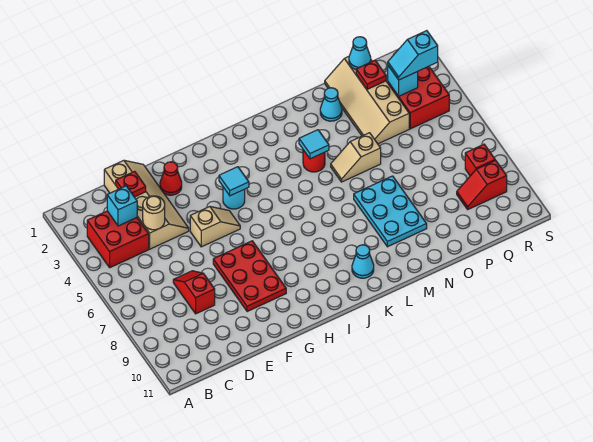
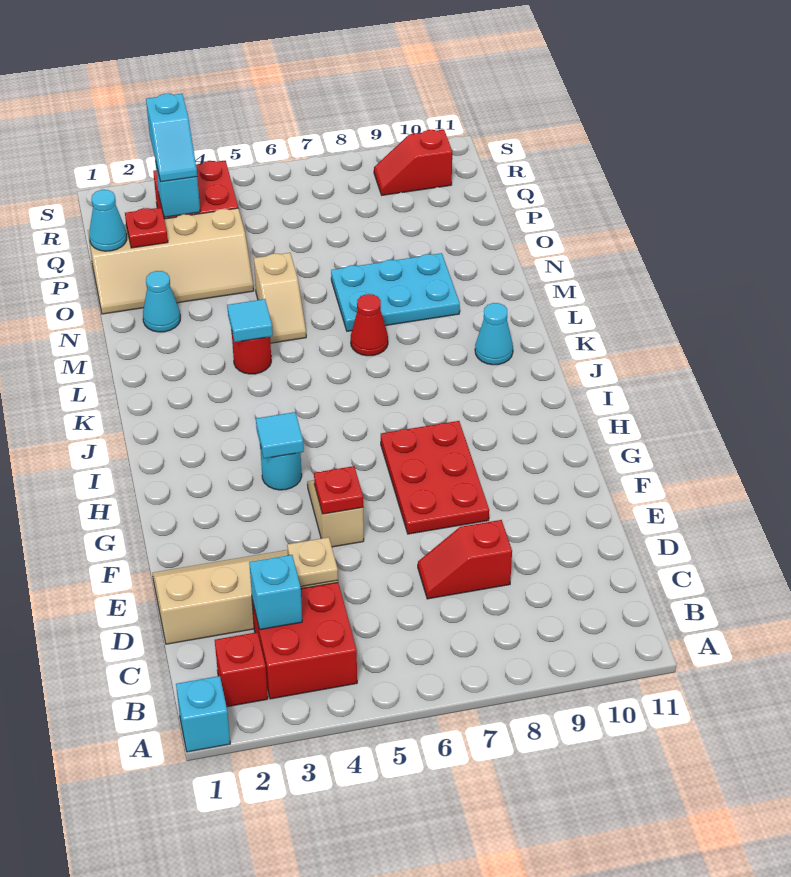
none -> cyan 1x1 brick [176,676,230,752]
red 1x1 plate [116,171,146,197] -> red 1x1 plate moved to [314,466,363,514]
tan 1x1 round brick [143,196,165,230] -> tan 1x1 plate [287,537,338,587]
red 1x1 cone [160,162,182,195] -> red 1x1 cone moved to [351,294,388,356]
red 2x3 plate [213,241,286,312] -> red 2x3 plate turned to [381,421,489,534]
red 1x2 slope [457,160,507,209] -> red 1x2 slope turned to [374,130,452,195]
red 1x1 brick [465,144,495,176] -> red 1x1 brick moved to [215,632,268,707]

